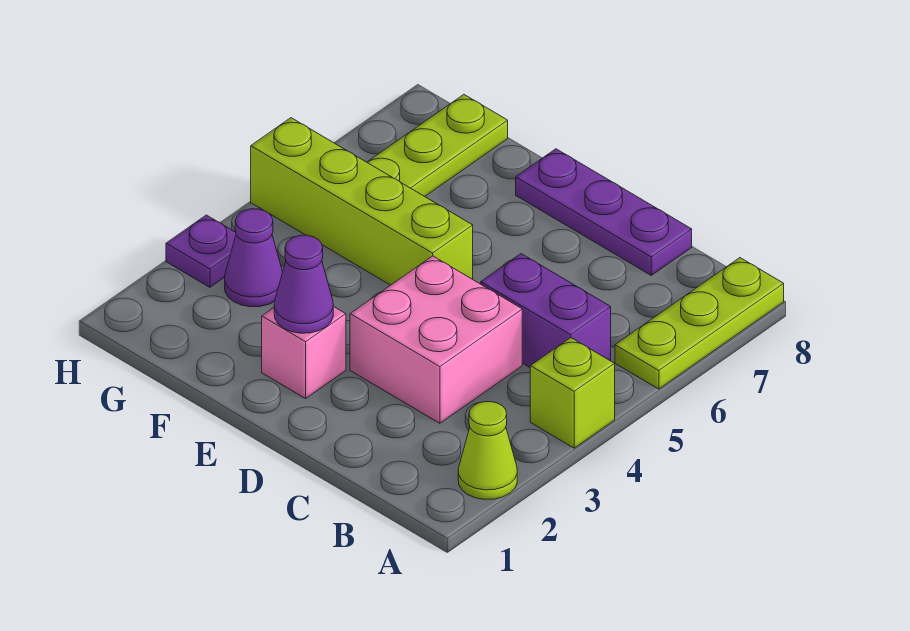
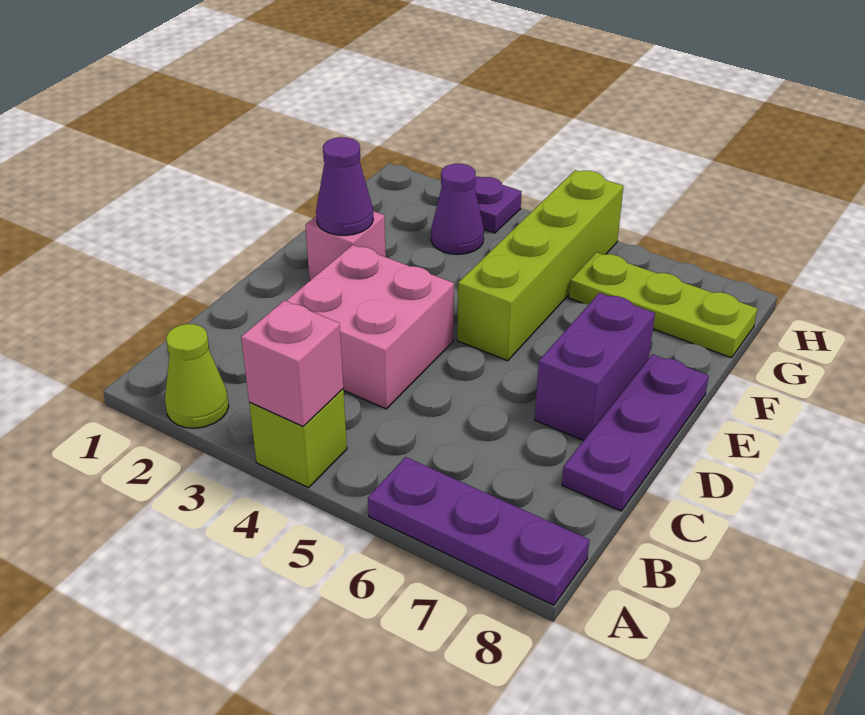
none -> pink 1x1 brick [241,300,343,426]
lime 1x3 plate [615,258,784,389] -> purple 1x3 plate [368,457,589,605]
purple 1x2 brick [481,254,611,367] -> purple 1x2 brick moved to [535,293,655,441]

